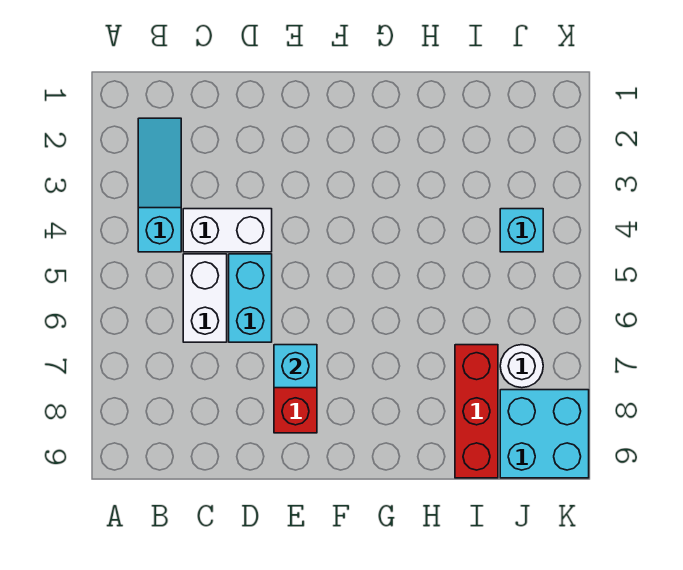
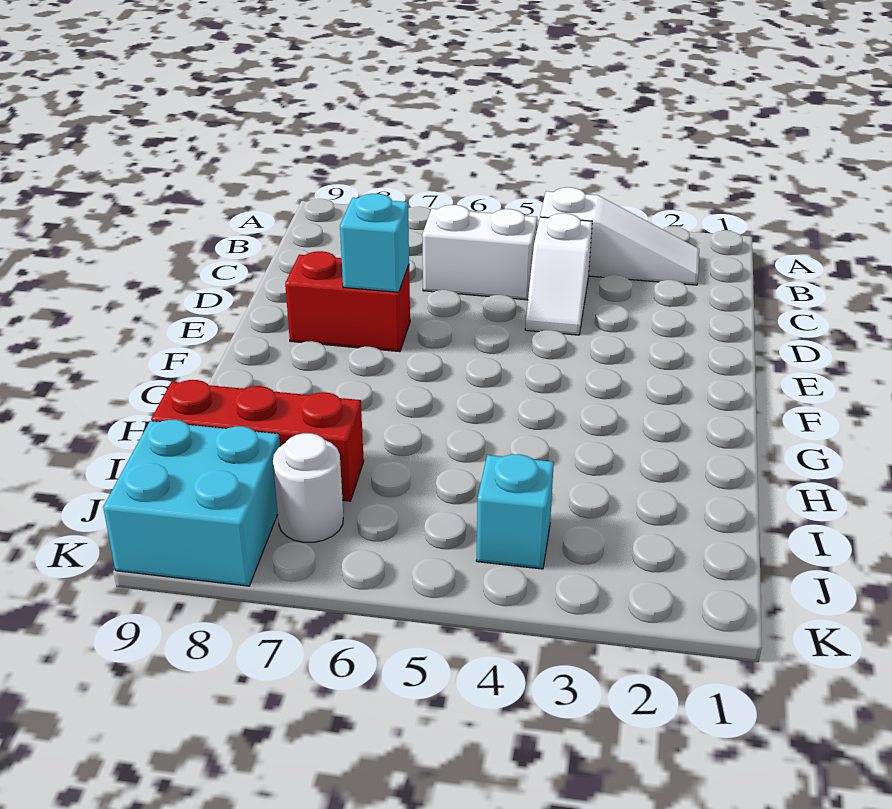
cyan 1x3 slope [138,118,181,252] -> white 1x3 slope [540,187,699,285]
white 1x2 brick [183,209,272,252] -> white 1x2 slope [525,213,592,335]
cyan 1x2 brick [229,254,272,342] -> none

